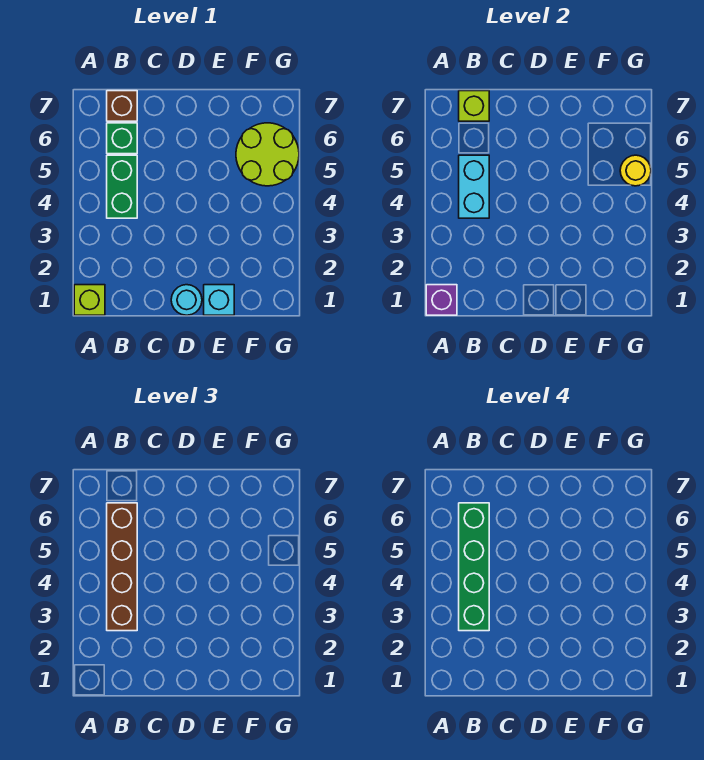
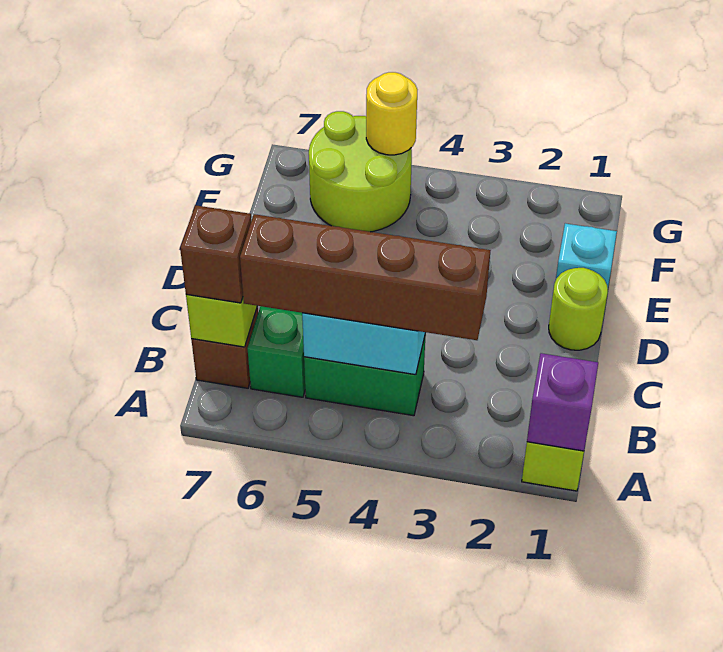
green 1x4 brick [459,503,489,631] -> none
none -> brown 1x1 brick [180,205,251,303]
cyan 1x1 round brick [171,285,202,315] -> lime 1x1 round brick [549,268,608,350]

